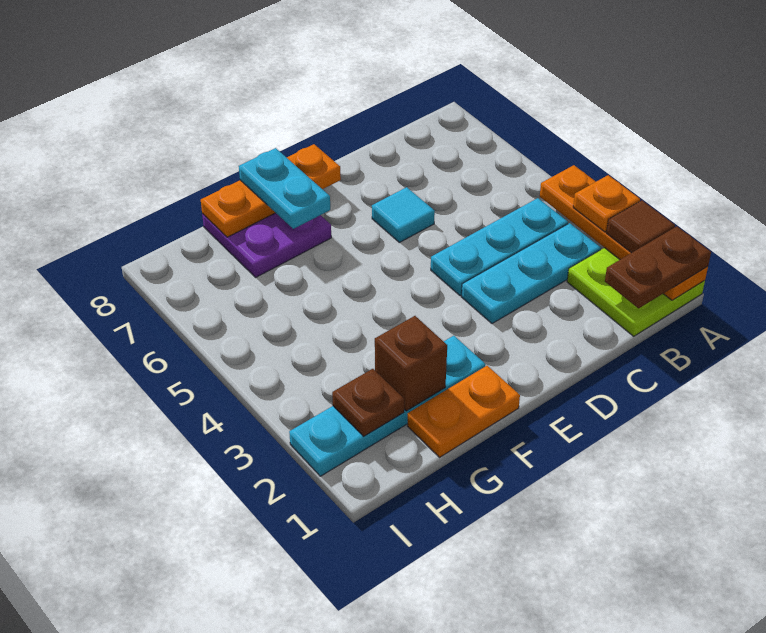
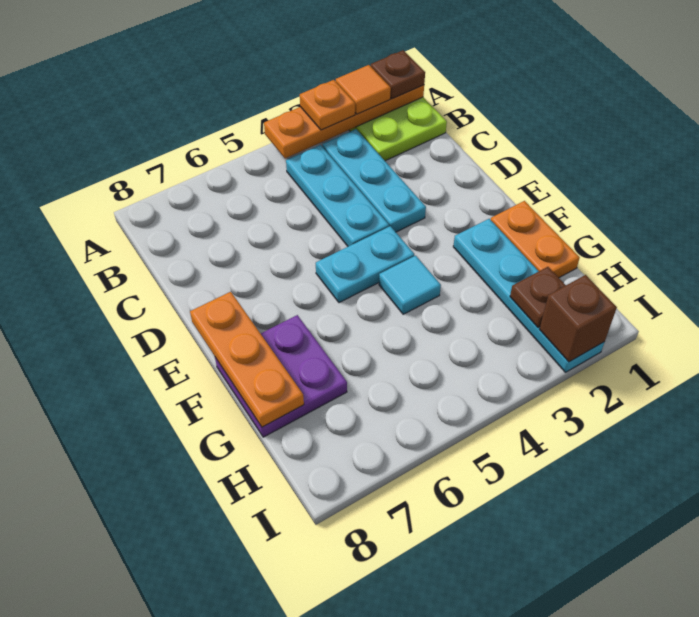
brown 1x2 plate [605,226,711,308] -> brown 1x1 plate [371,50,425,99]
brown 1x1 tile [606,200,675,253] -> orange 1x1 tile [336,65,391,114]
cyan 1x1 tile [372,187,435,242] -> cyan 1x1 tile moved to [379,256,441,314]
cyan 1x2 plate [239,148,330,229] -> cyan 1x2 plate moved to [316,226,414,303]
brown 1x1 brick [375,316,447,411] -> brown 1x1 brick moved to [539,275,617,362]

